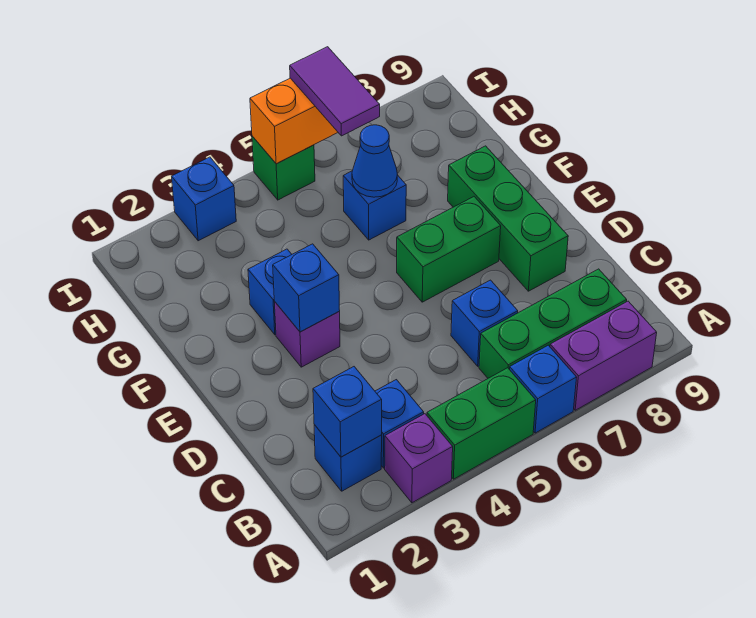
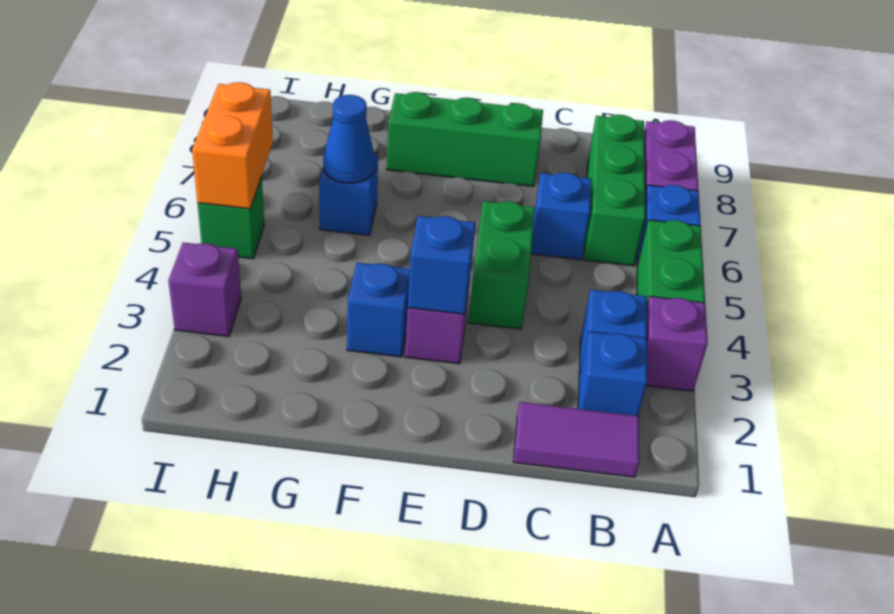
blue 1x1 brick [313,367,382,457] -> none
green 1x2 brick [397,197,501,302] -> green 1x2 brick moved to [468,201,535,329]
purple 1x2 tile [290,47,380,136] -> purple 1x2 tile moved to [513,402,639,477]
blue 1x1 brick [172,157,236,241] -> purple 1x1 brick [168,243,241,337]

